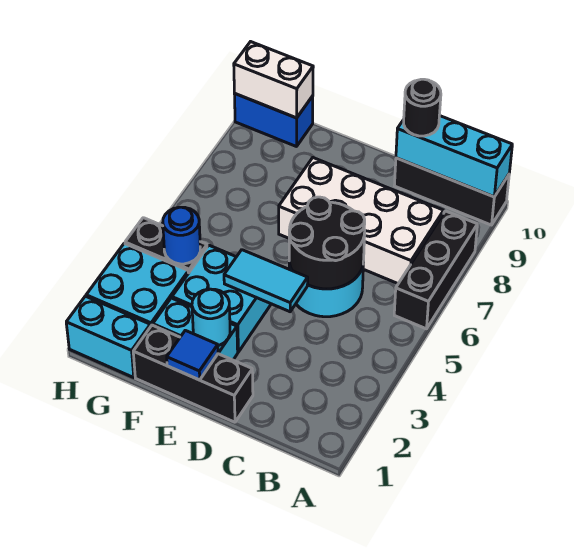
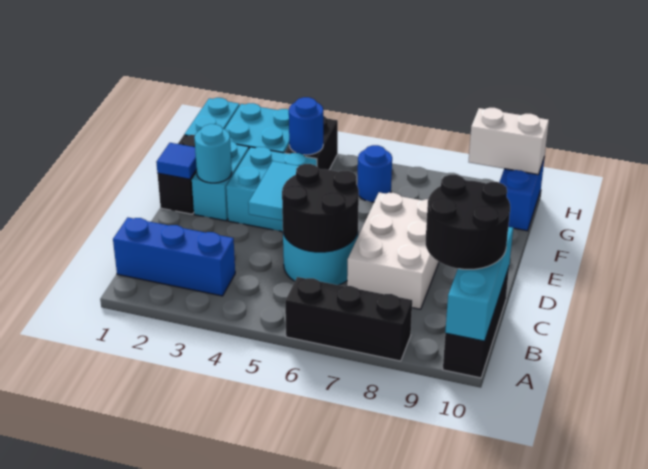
none -> blue 1x3 brick [113,218,235,296]
white 2x4 brick [279,158,444,284] -> white 2x3 brick [347,192,439,309]
black 1x1 round brick [404,79,441,136] -> black 2x2 round brick [426,175,510,269]
black 1x3 brick [133,325,253,422] -> black 1x2 brick [158,135,197,214]
none -> blue 1x1 round brick [357,145,392,202]
white 1x2 brick [234,42,313,118] -> white 1x2 brick turned to [469,108,549,175]

